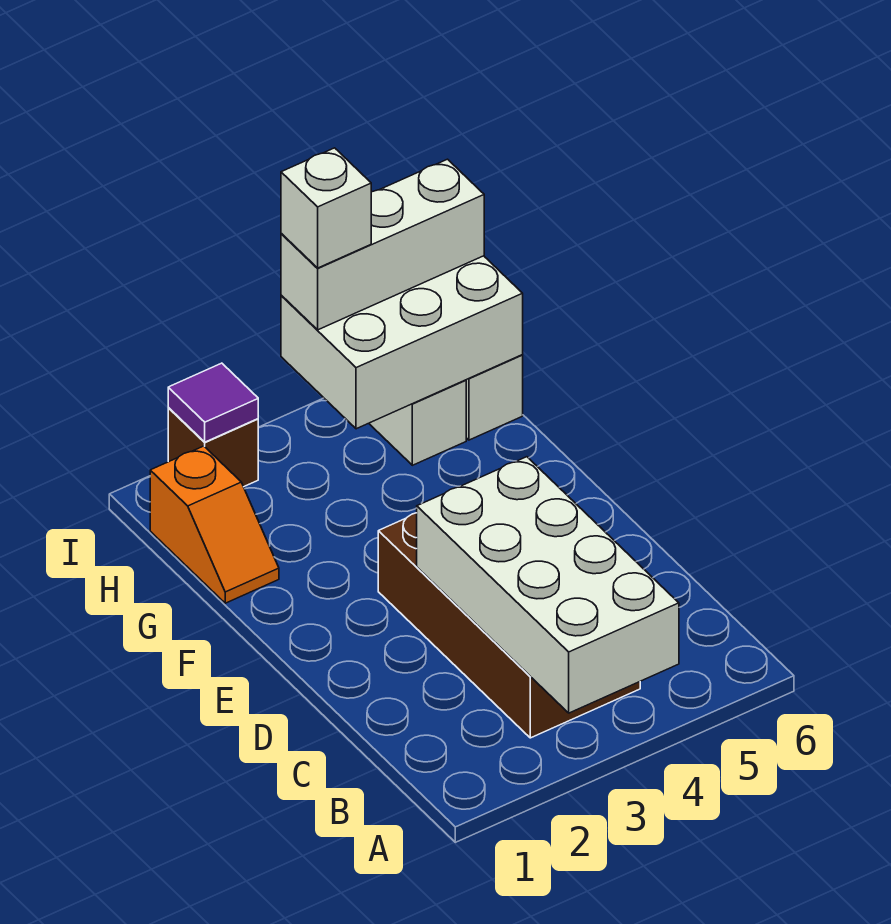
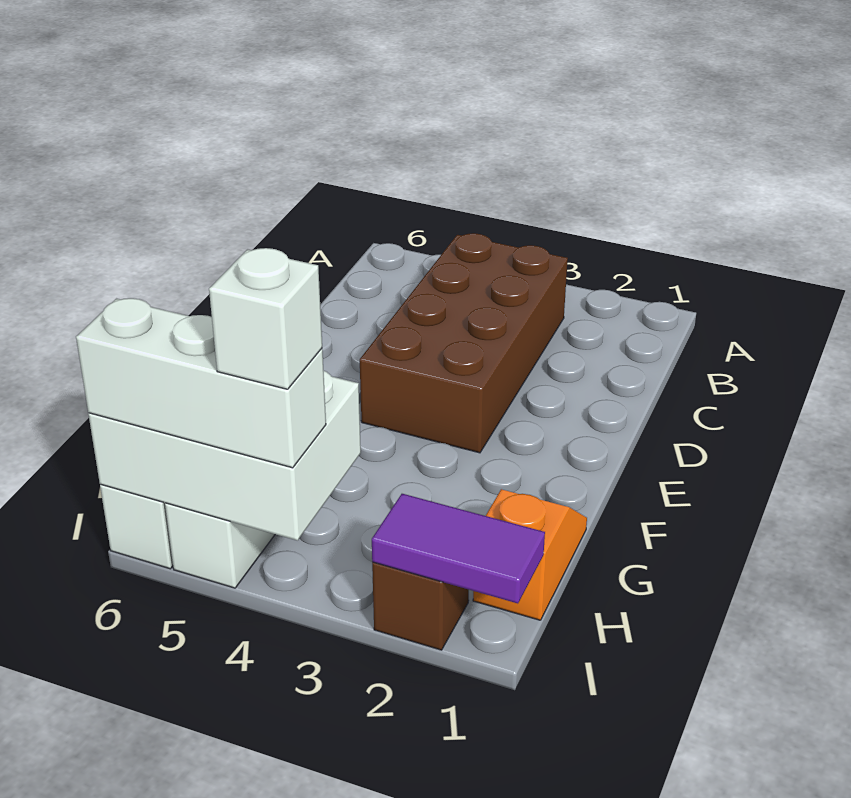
white 2x4 brick [417,457,679,713] -> none
purple 1x1 tile [168,363,258,442] -> purple 1x2 tile [372,494,545,603]

